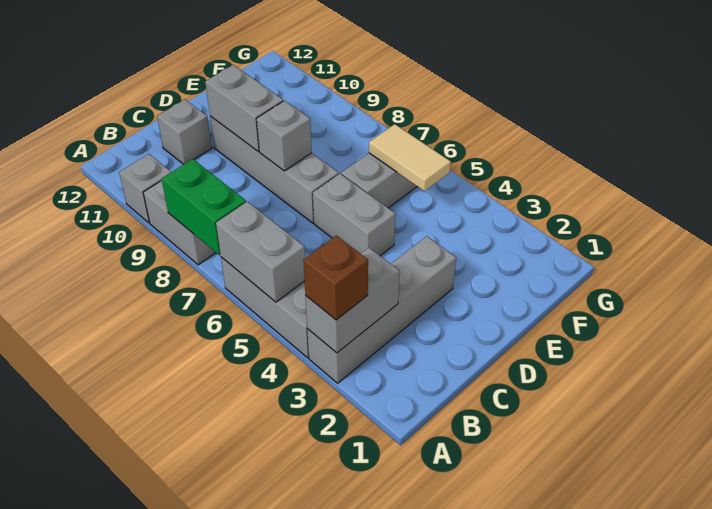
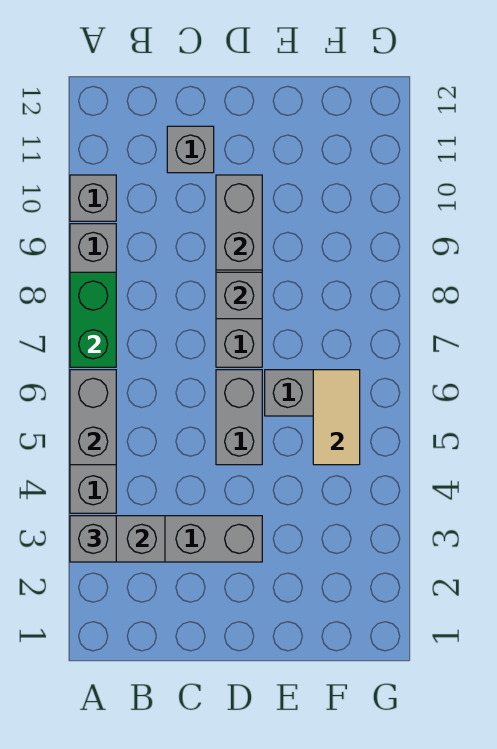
brown 1x1 brick [303,236,368,320] -> grey 1x1 brick [70,516,116,562]

